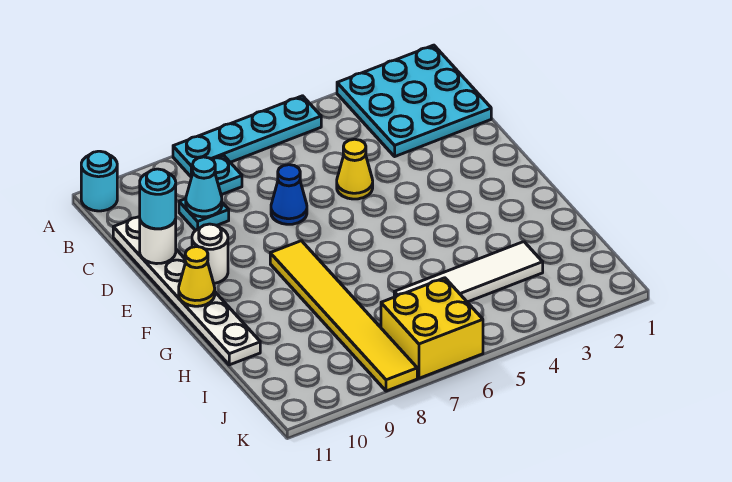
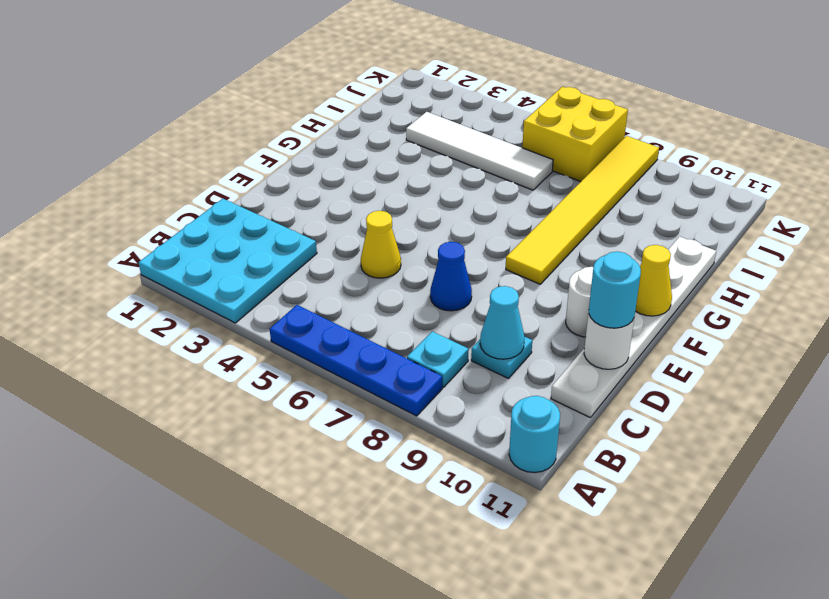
cyan 1x4 plate [173,96,321,177] -> blue 1x4 plate [270,305,442,416]

